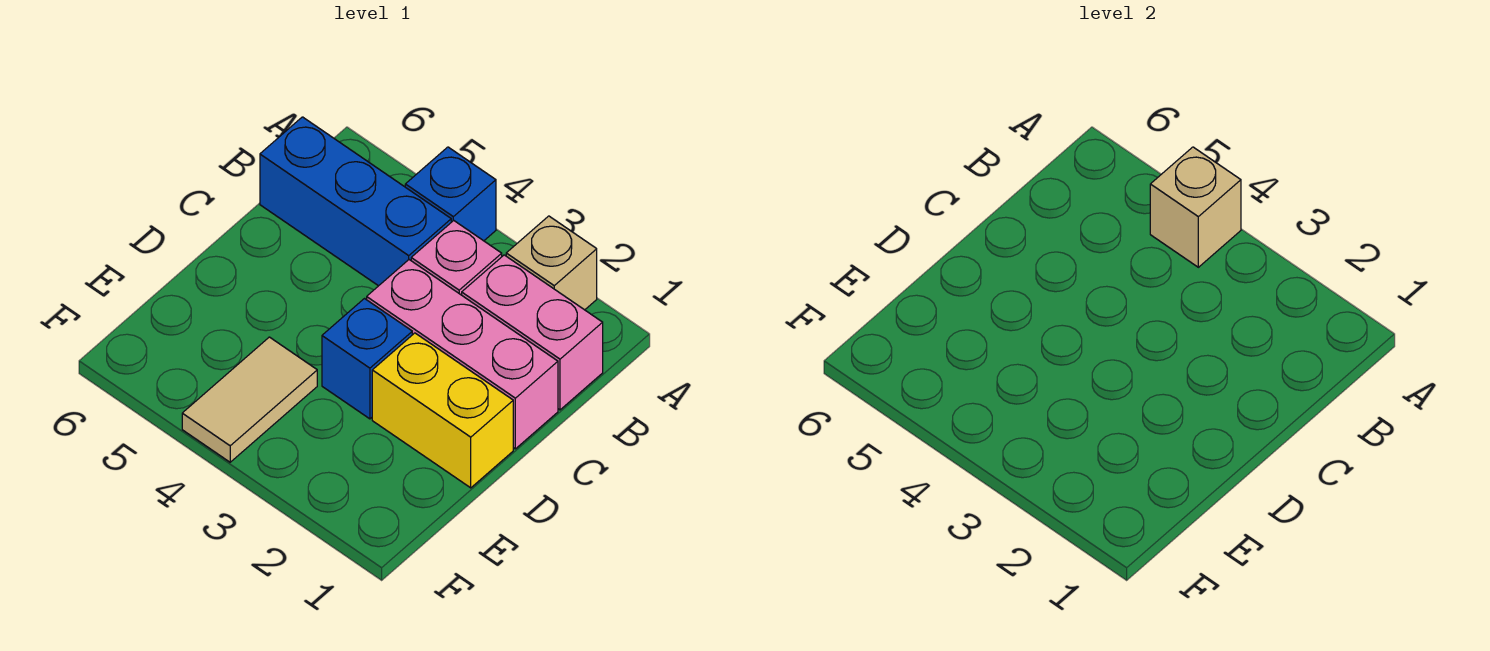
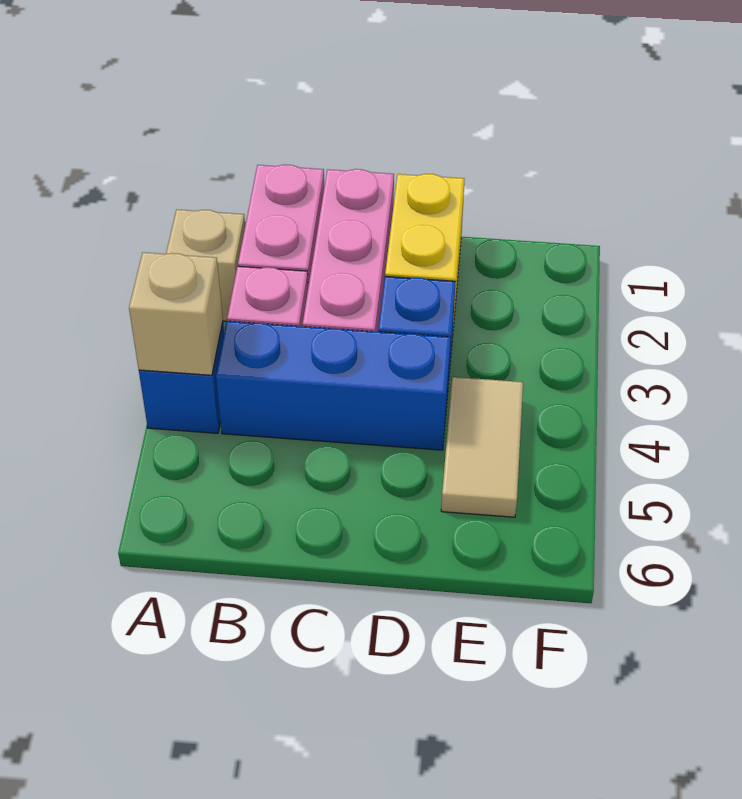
blue 1x3 brick [260,117,451,286] -> blue 1x3 brick turned to [216,321,451,450]
tan 1x2 tile [182,337,317,462] -> tan 1x2 tile turned to [441,377,523,517]

